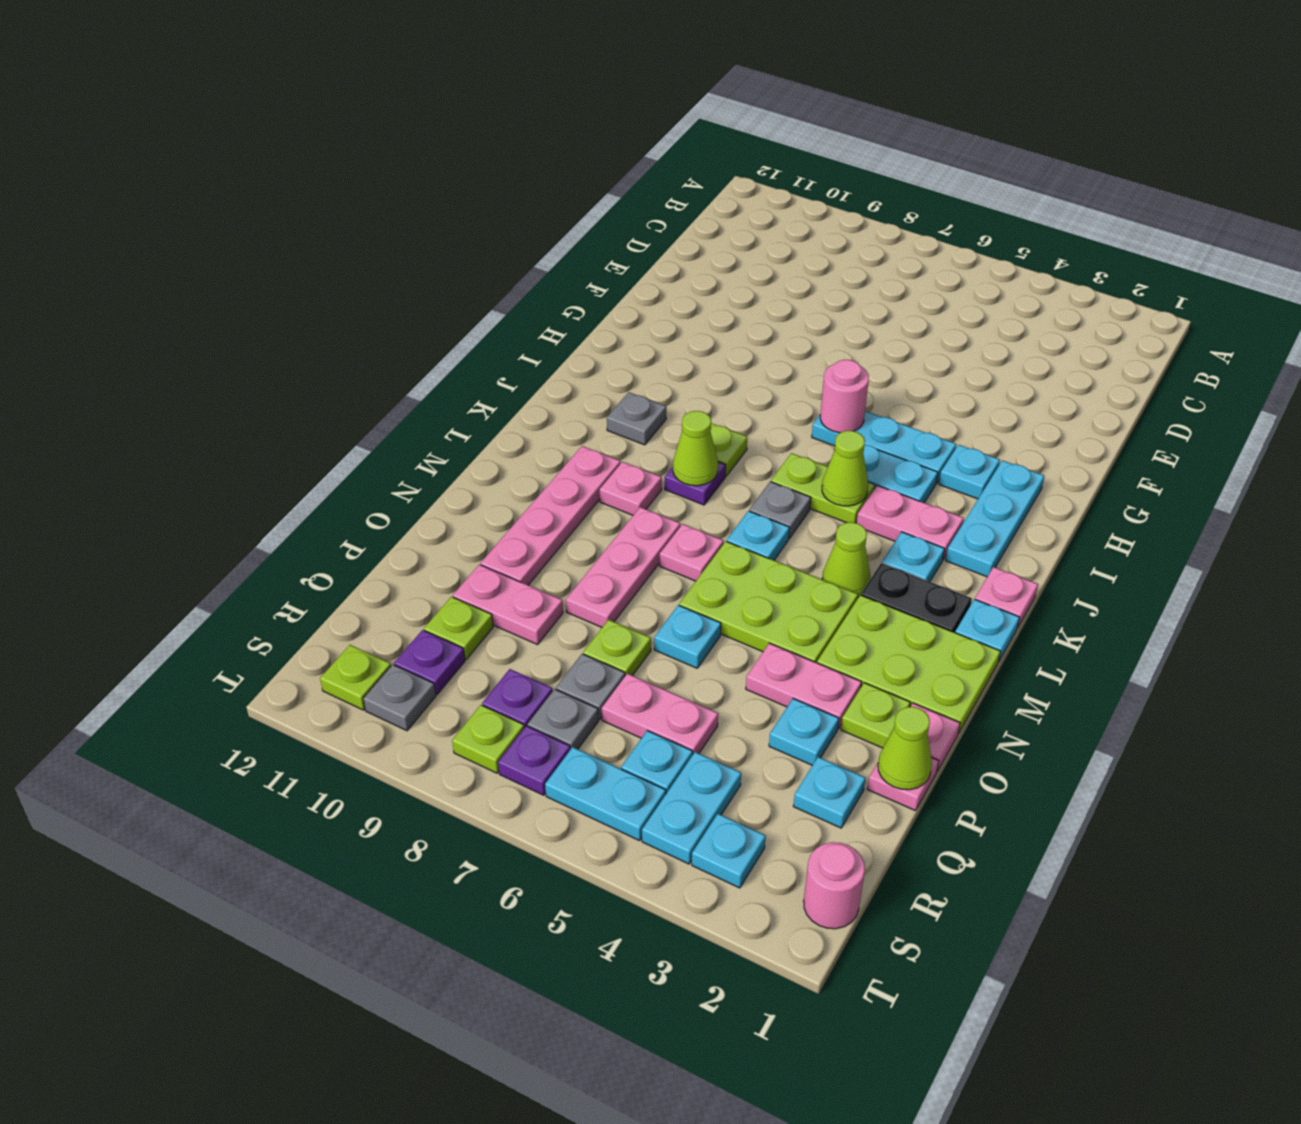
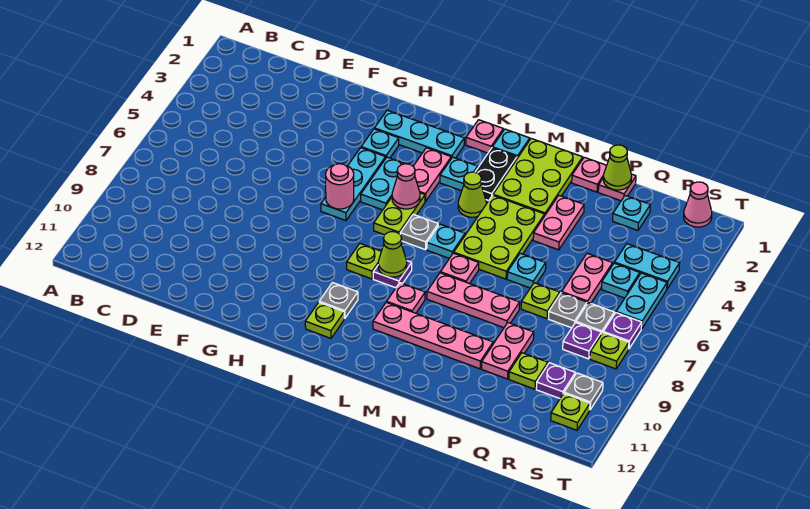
lime 1x1 cone [822,431,868,506] -> pink 1x1 cone [392,164,420,209]
lime 1x1 plate [841,683,910,748] -> lime 1x1 plate moved to [305,303,344,338]
cyan 1x1 plate [769,699,839,765] -> none
pink 1x1 round brick [804,842,865,929] -> pink 1x1 cone [684,182,712,227]
cyan 1x1 plate [692,814,766,888] -> none

